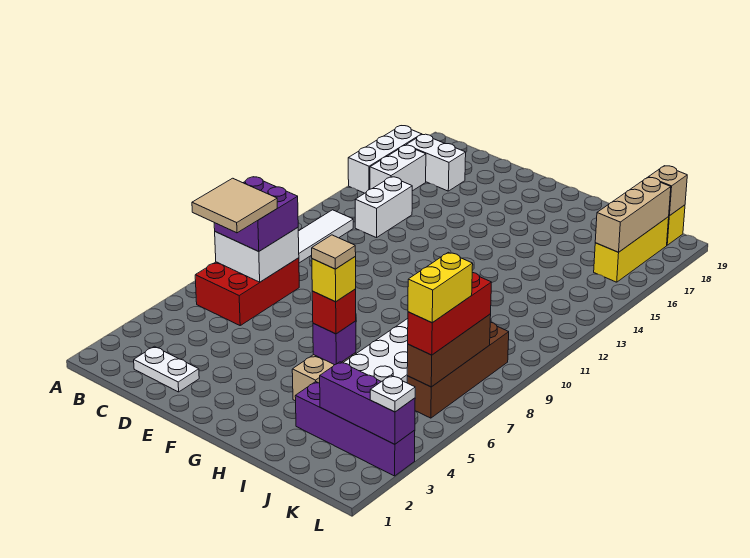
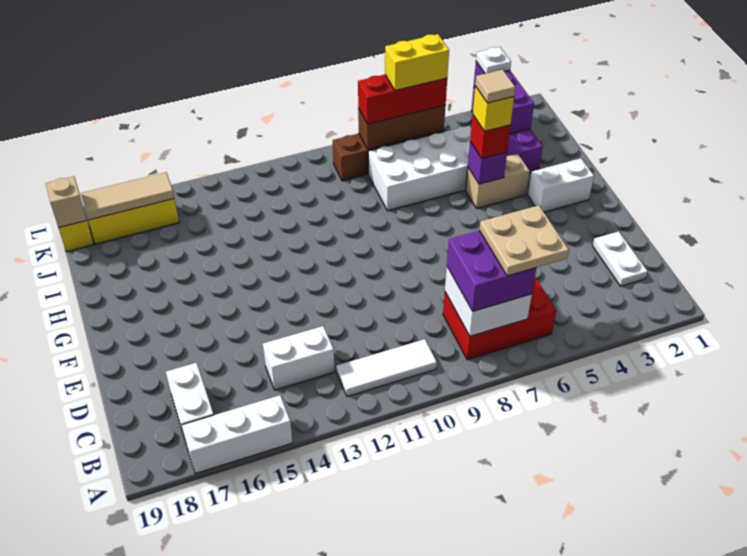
tan 2x2 tile [192,178,277,233] -> tan 2x2 plate [479,205,569,276]
white 1x2 brick [370,145,426,191] -> white 1x2 brick moved to [528,158,594,212]
tan 1x3 brick [595,177,671,252] -> tan 1x3 tile [81,172,174,220]

